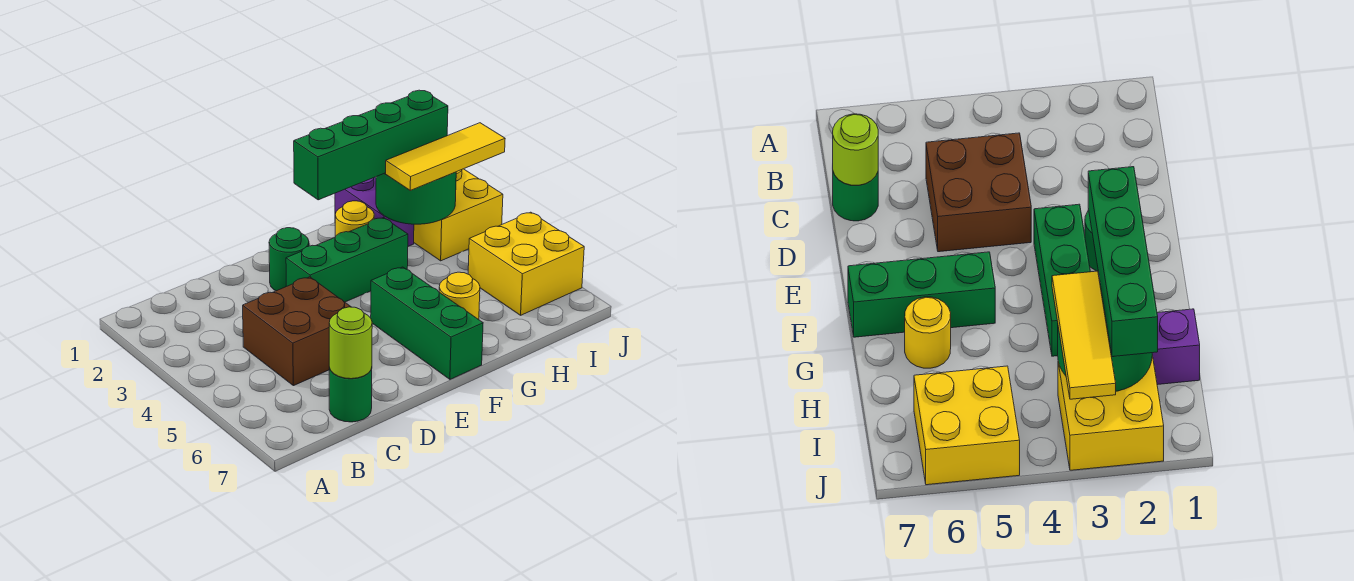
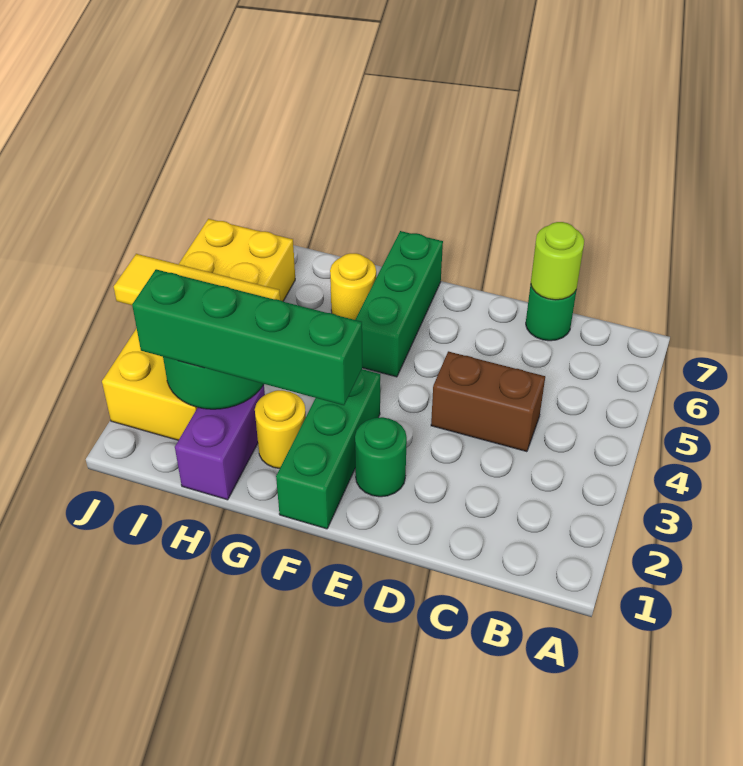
brown 2x2 brick [243,277,351,386] -> brown 1x2 brick [431,351,545,452]
green 1x3 brick [286,218,408,302] -> green 1x3 brick turned to [276,369,380,529]

